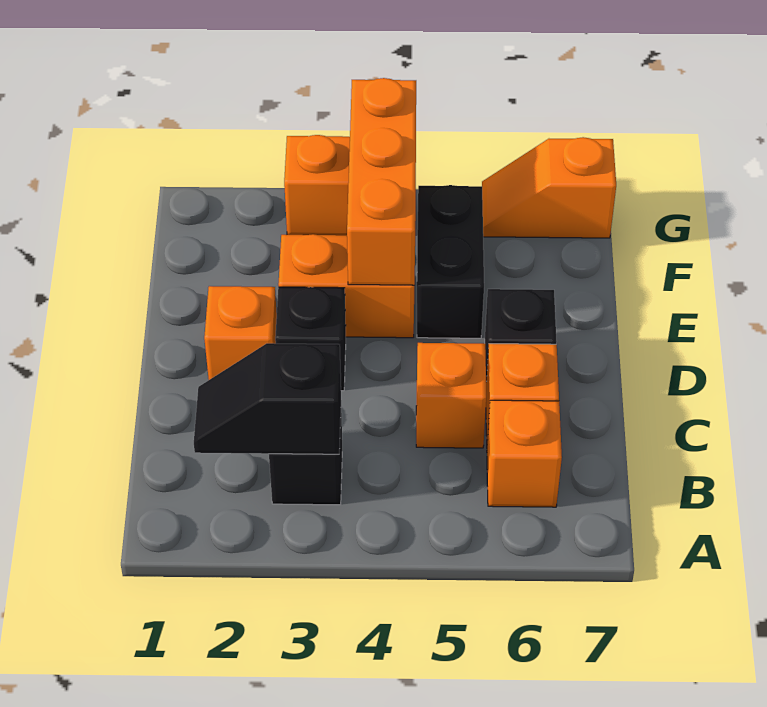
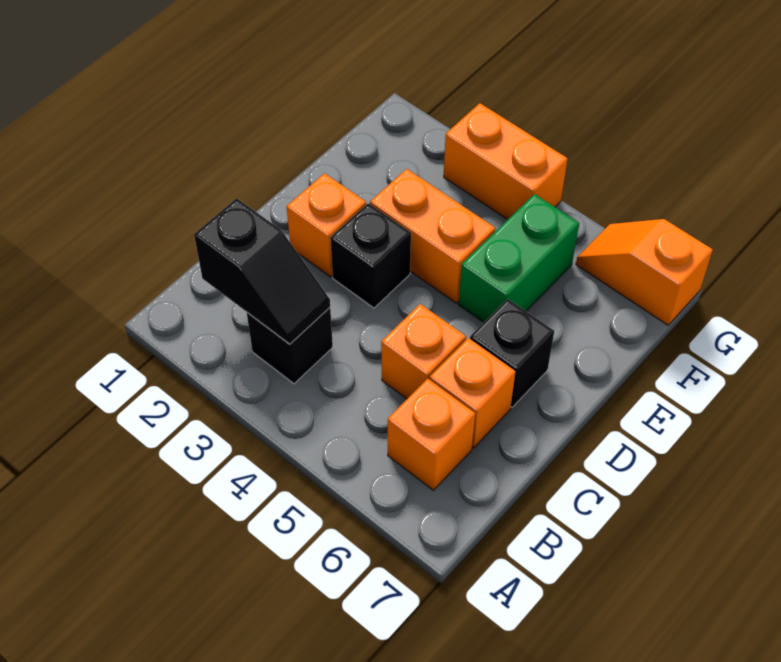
black 1x2 slope [194,343,341,454] -> black 1x2 slope turned to [194,198,330,344]
orange 1x3 brick [347,78,416,285] -> none
black 1x2 brick [417,185,484,338] -> green 1x2 brick [459,194,579,322]

